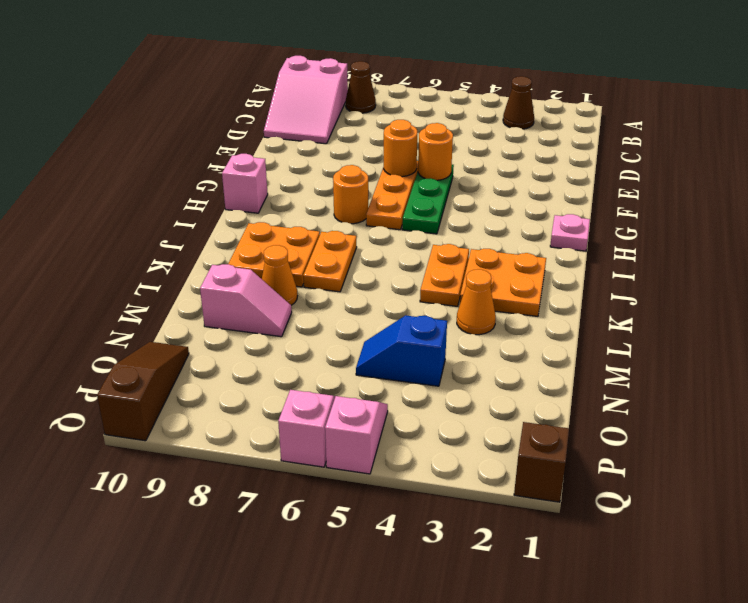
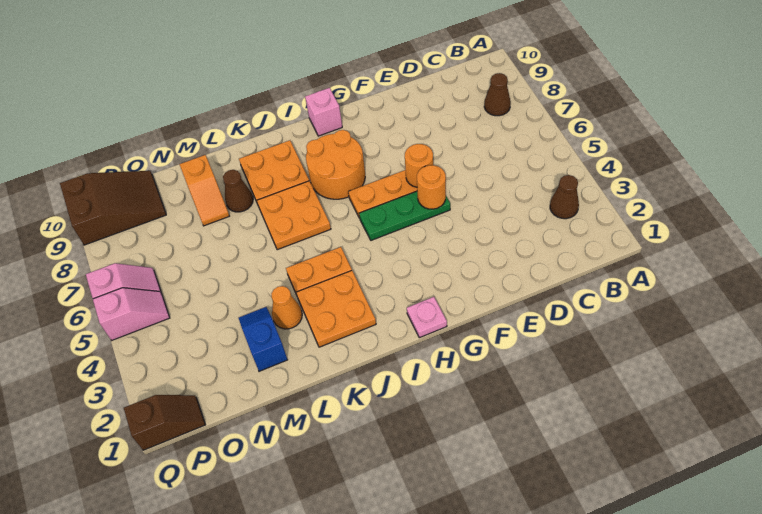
pink 2x3 slope [264,56,348,144] -> none
orange 1x1 round brick [333,165,368,224] -> orange 2x2 round brick [306,130,365,199]
orange 1x2 plate [303,231,357,292] -> orange 2x2 plate [257,181,331,250]
orange 1x1 cone [262,245,297,305] -> brown 1x1 cone [223,170,253,212]
pink 1x2 slope [200,264,292,337] -> orange 1x2 slope [179,155,229,226]
blue 1x2 slope [356,315,447,386] -> blue 1x2 slope moved to [239,307,288,371]
brown 1x3 slope [97,342,189,441] -> brown 2x3 slope [60,171,166,245]

